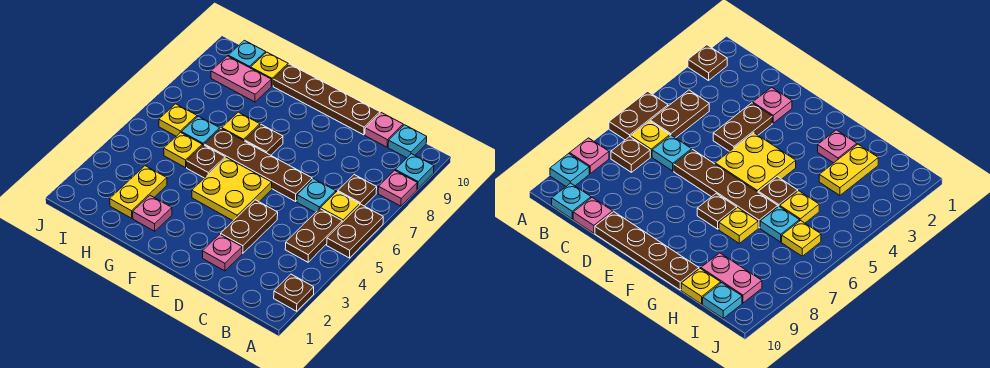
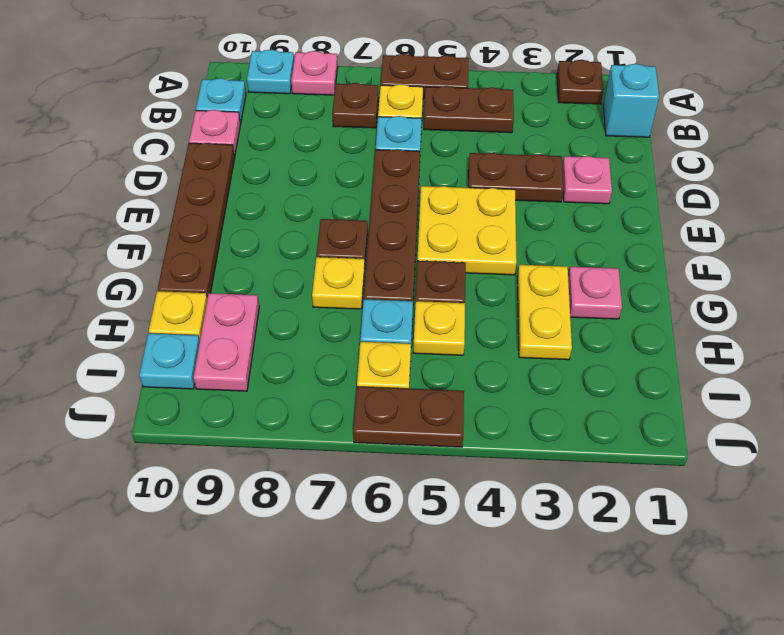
none -> cyan 1x1 brick [603,64,659,137]
yellow 1x2 plate [110,166,167,218] -> yellow 1x2 plate turned to [517,265,572,360]
none -> brown 1x2 plate [353,386,464,447]

